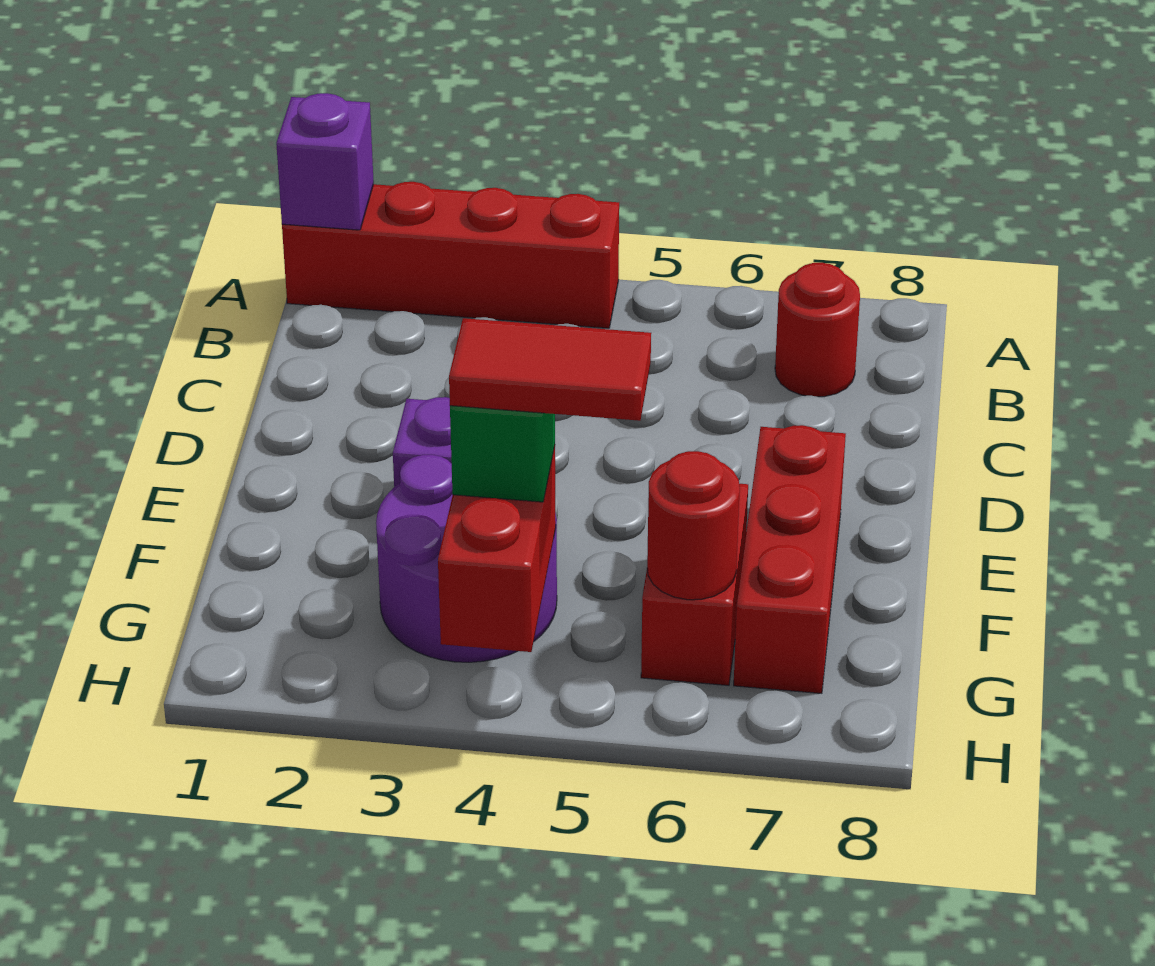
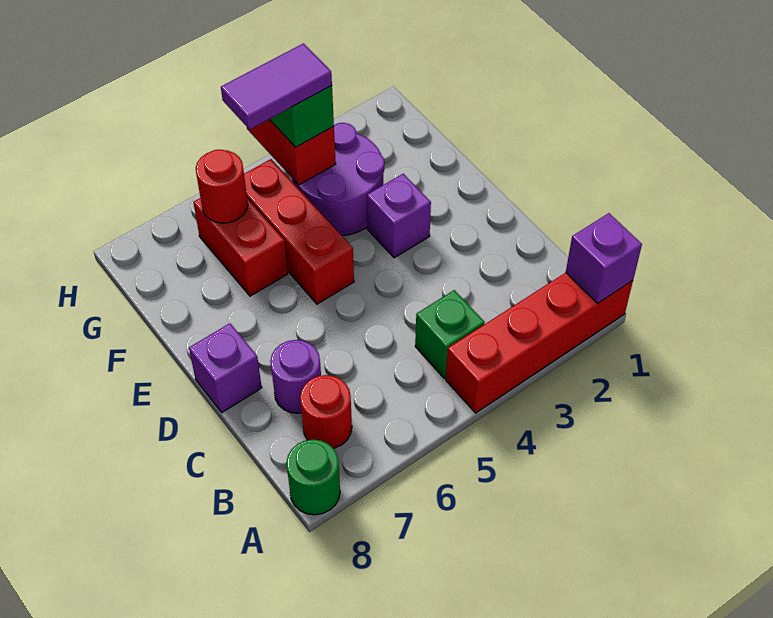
none -> green 1x1 round brick [286,440,340,515]
none -> green 1x1 brick [415,290,485,378]
none -> purple 1x1 round brick [270,340,321,413]
none -> purple 1x1 brick [189,323,262,412]
red 1x3 brick [734,425,846,693] -> red 1x3 brick moved to [244,159,354,304]
red 1x2 tile [449,318,651,421] -> purple 1x2 tile [221,44,332,129]

